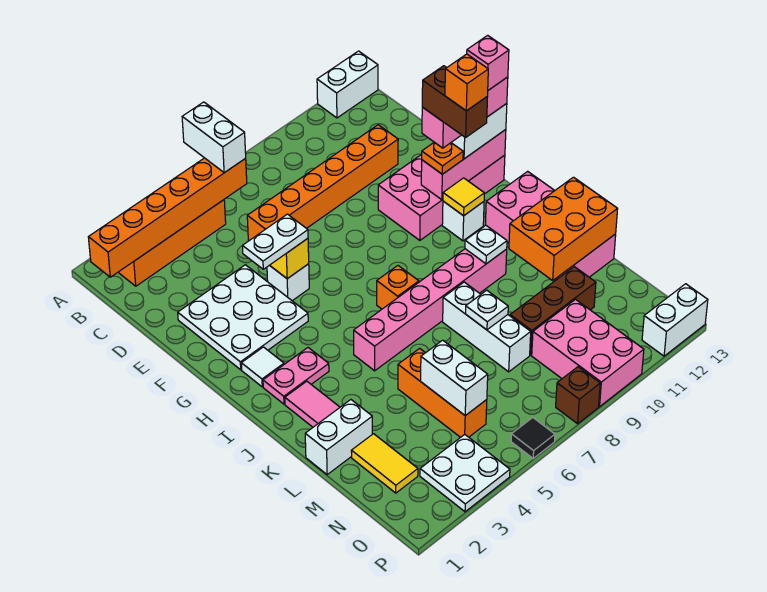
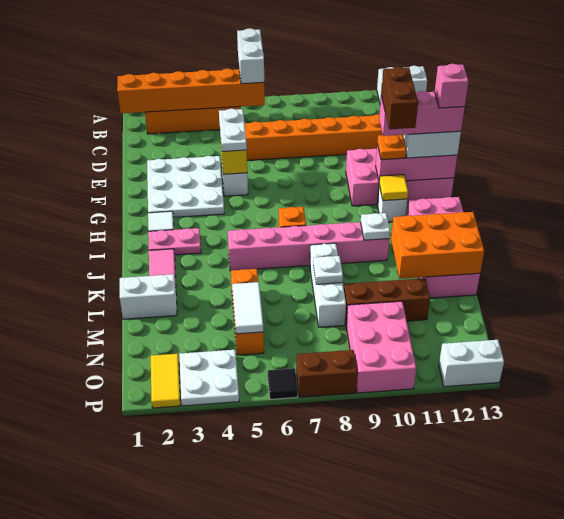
white 1x2 plate [243,214,308,269] -> white 1x2 plate turned to [219,109,247,151]
orange 1x1 brick [445,54,488,111] -> none
yellow 1x2 tile [351,434,418,493] -> yellow 1x2 tile moved to [151,354,180,408]
white 1x2 brick [421,340,488,416] -> white 1x2 tile [232,282,263,334]
brown 1x1 brick [556,367,600,424] -> brown 1x2 brick [296,350,357,397]

